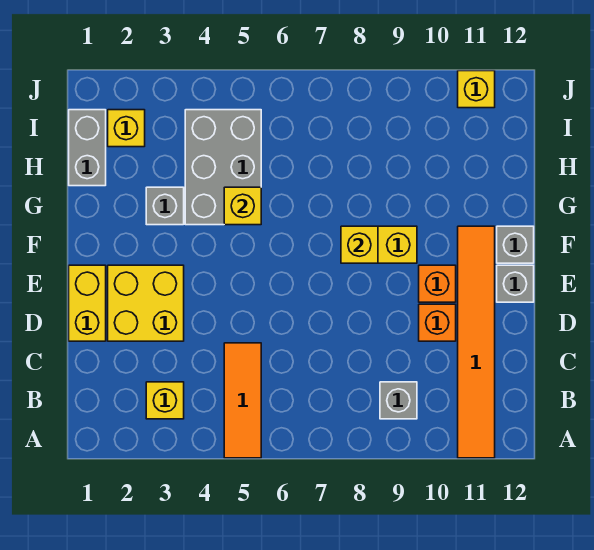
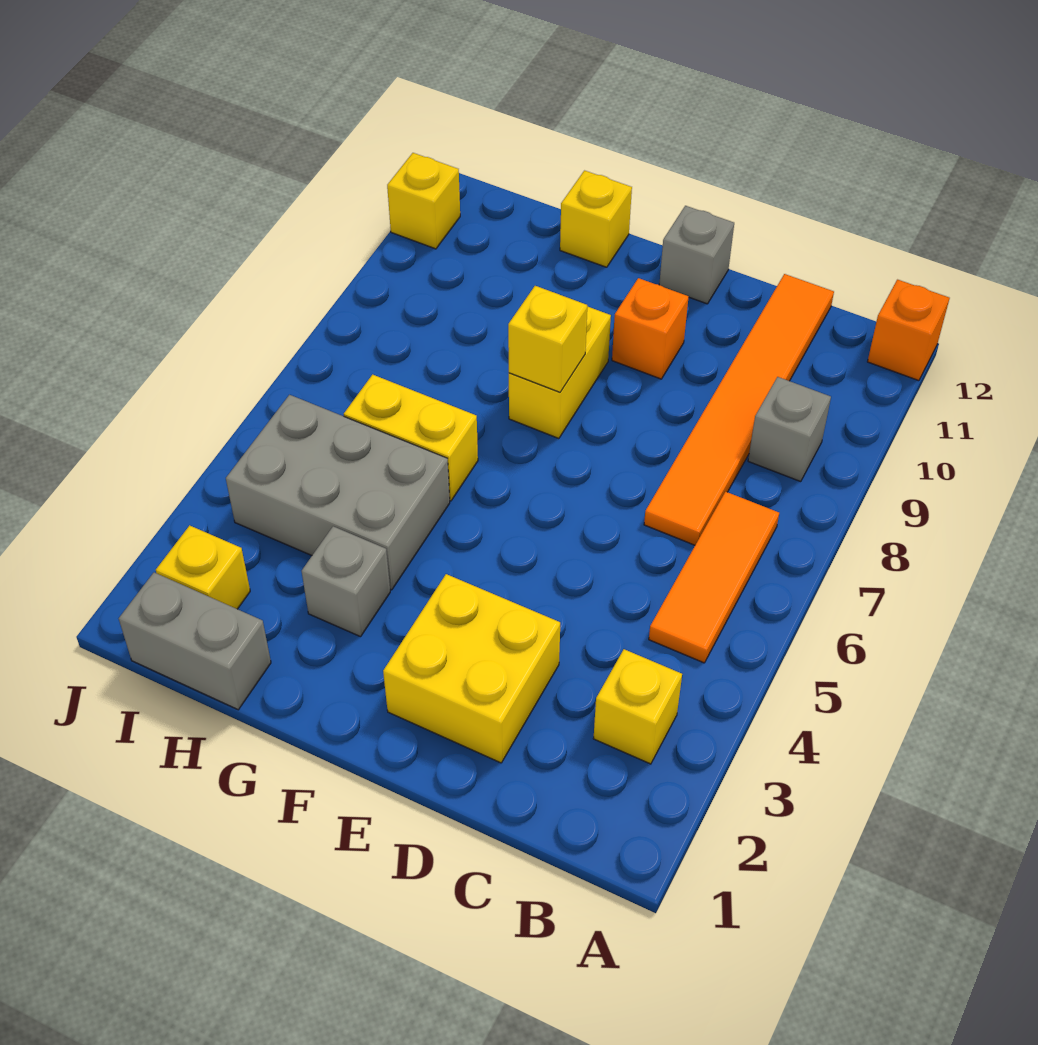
orange 1x3 tile [224,343,261,458] -> orange 1x3 tile turned to [649,492,779,663]
orange 1x6 tile [458,226,495,458] -> orange 1x6 tile turned to [644,274,834,545]
yellow 1x2 brick [69,265,106,341] -> yellow 1x2 brick moved to [344,375,478,501]
orange 1x1 brick [419,304,456,341] -> orange 1x1 brick moved to [868,280,950,381]
grey 1x1 brick [497,226,534,263] -> none
yellow 1x1 brick [224,187,261,225] -> yellow 1x1 brick moved to [560,171,632,267]

